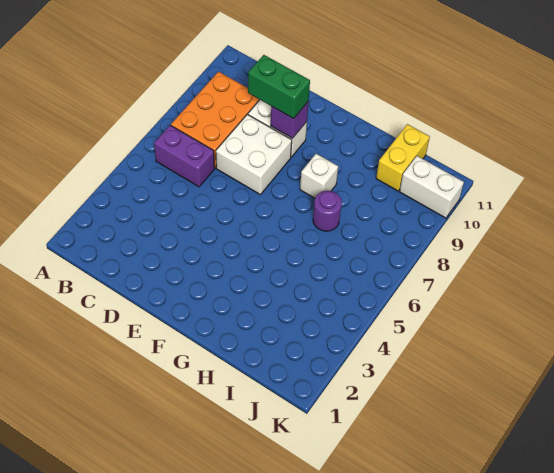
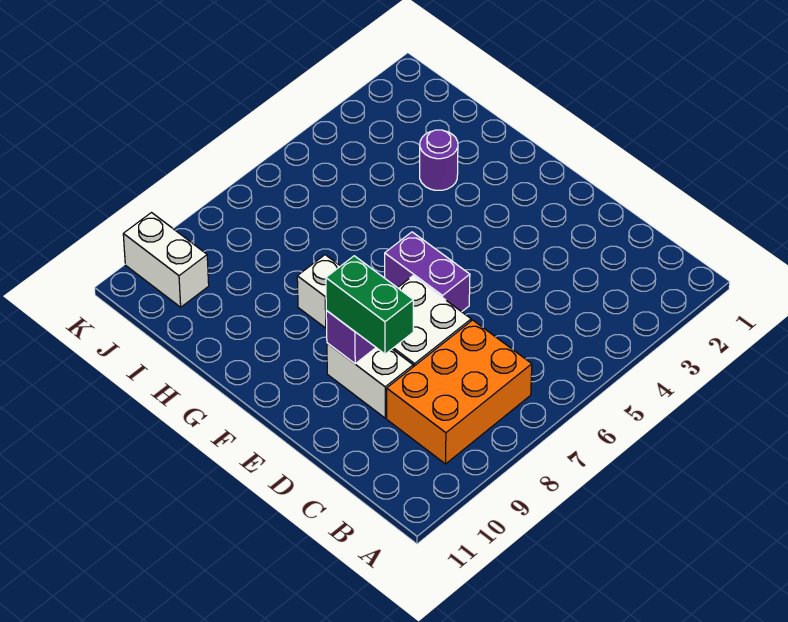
purple 1x2 brick [154,125,215,187] -> purple 1x2 brick moved to [385,232,470,312]
purple 1x1 round brick [313,191,342,231] -> purple 1x1 round brick moved to [420,130,458,190]
yellow 1x2 brick [376,124,430,191] -> none

